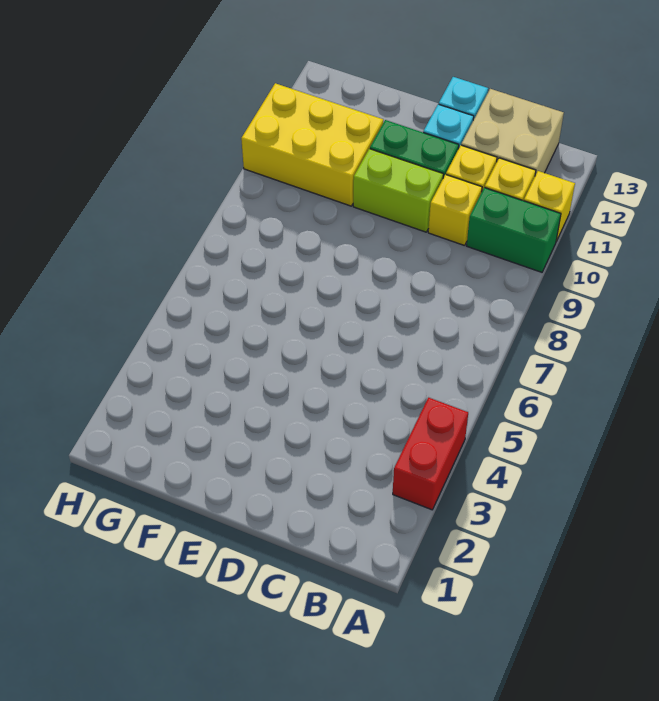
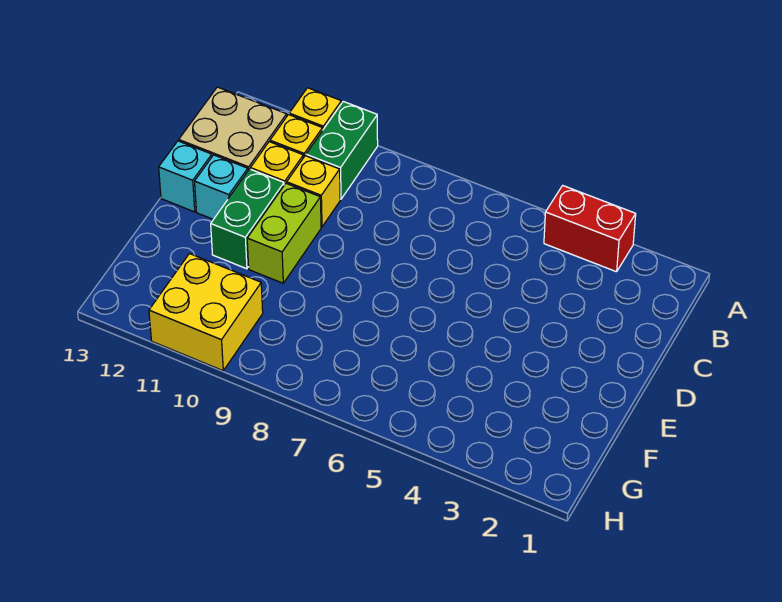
yellow 2x3 brick [241,83,383,206] -> yellow 2x2 brick [149,254,263,371]

